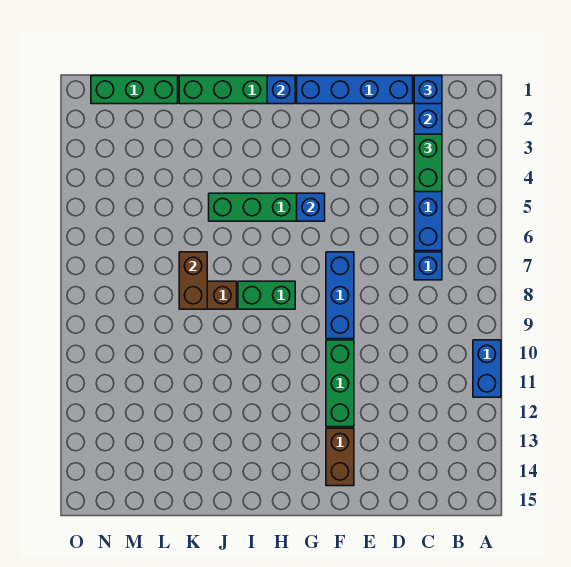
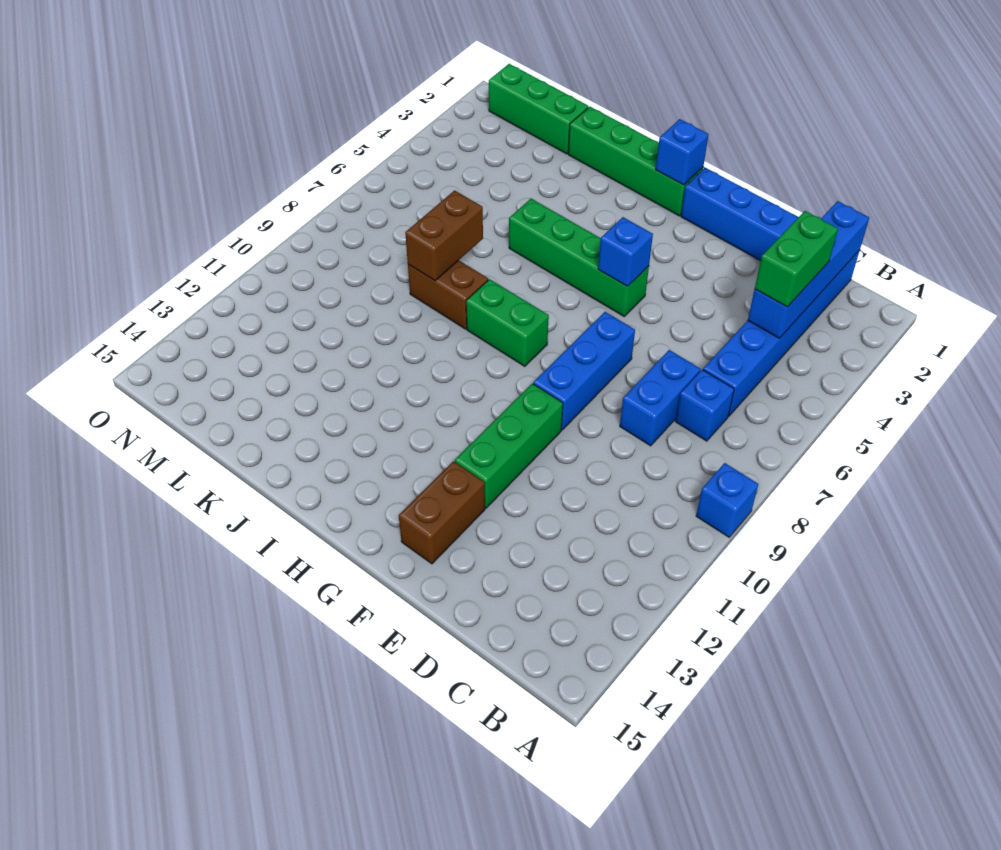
blue 1x2 brick [473,340,501,397] -> blue 1x2 brick moved to [620,350,700,446]
blue 1x1 brick [414,76,442,104] -> blue 1x1 brick moved to [696,463,759,537]

